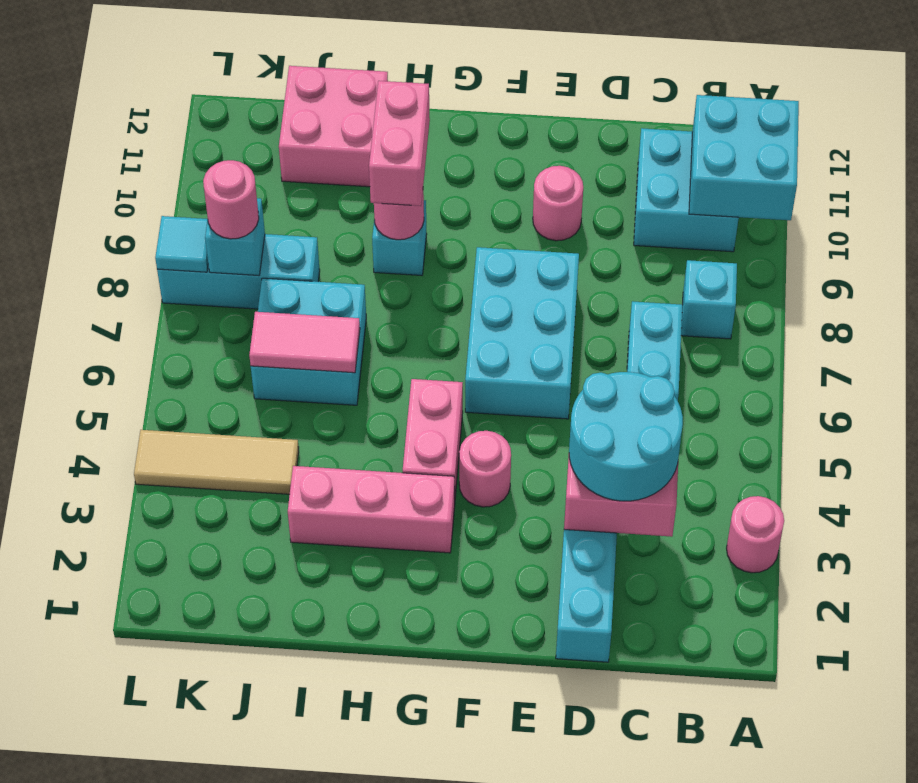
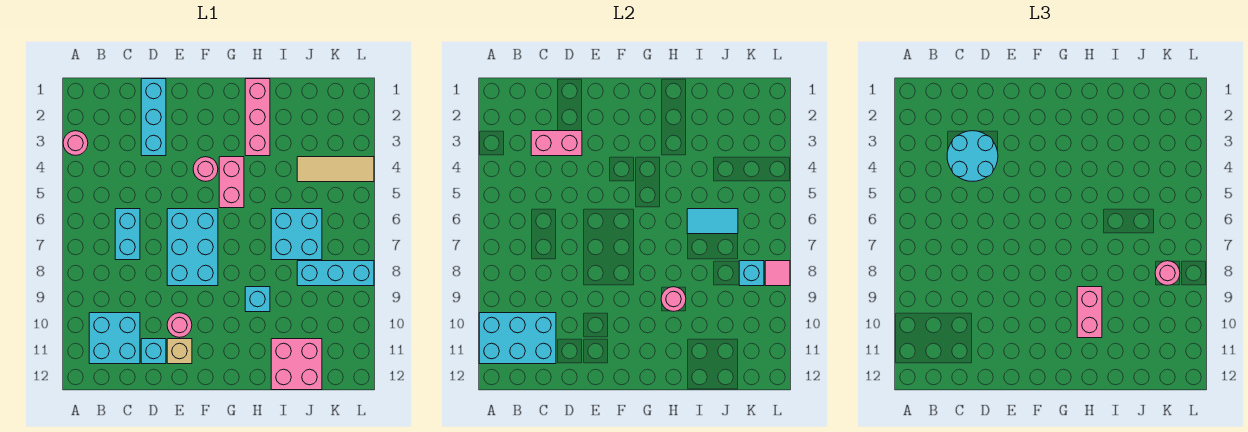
cyan 2x2 brick [689,95,799,220] -> cyan 2x3 brick [479,313,556,364]
cyan 1x1 brick [681,260,737,339] -> cyan 1x1 brick moved to [141,339,166,364]
none -> tan 1x1 brick [167,339,192,364]
pink 1x3 brick [288,466,455,553] -> pink 1x3 brick turned to [245,79,270,156]
pink 1x2 tile [249,312,360,373] -> cyan 1x2 tile [687,209,738,234]
cyan 1x1 tile [155,216,208,272] -> pink 1x1 tile [765,261,790,286]

